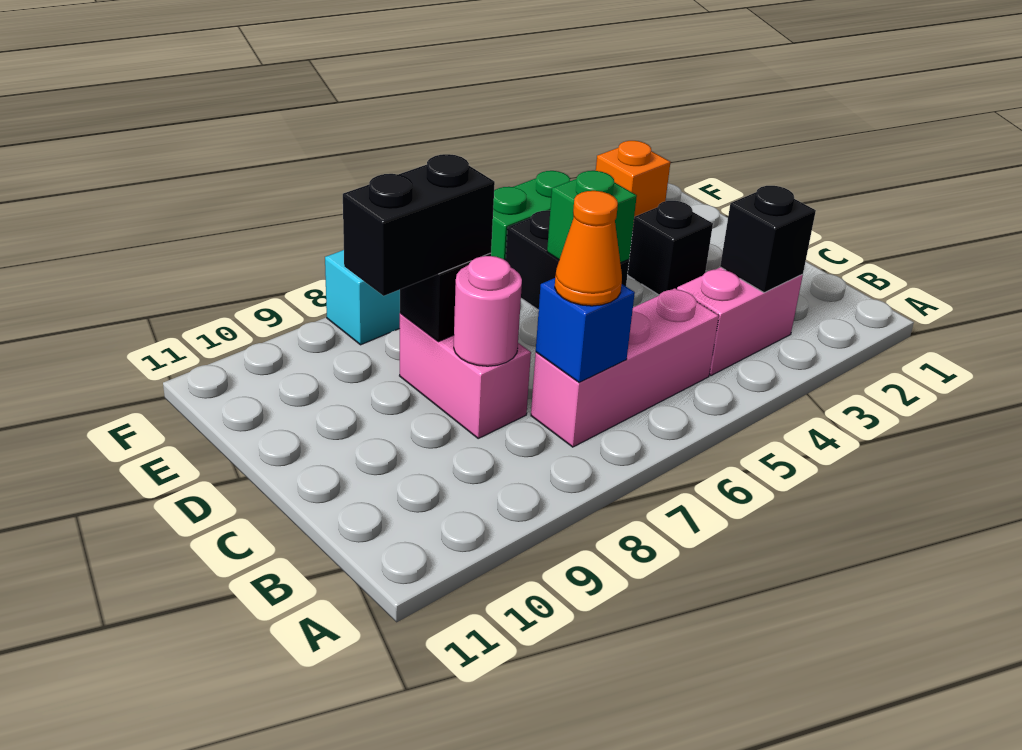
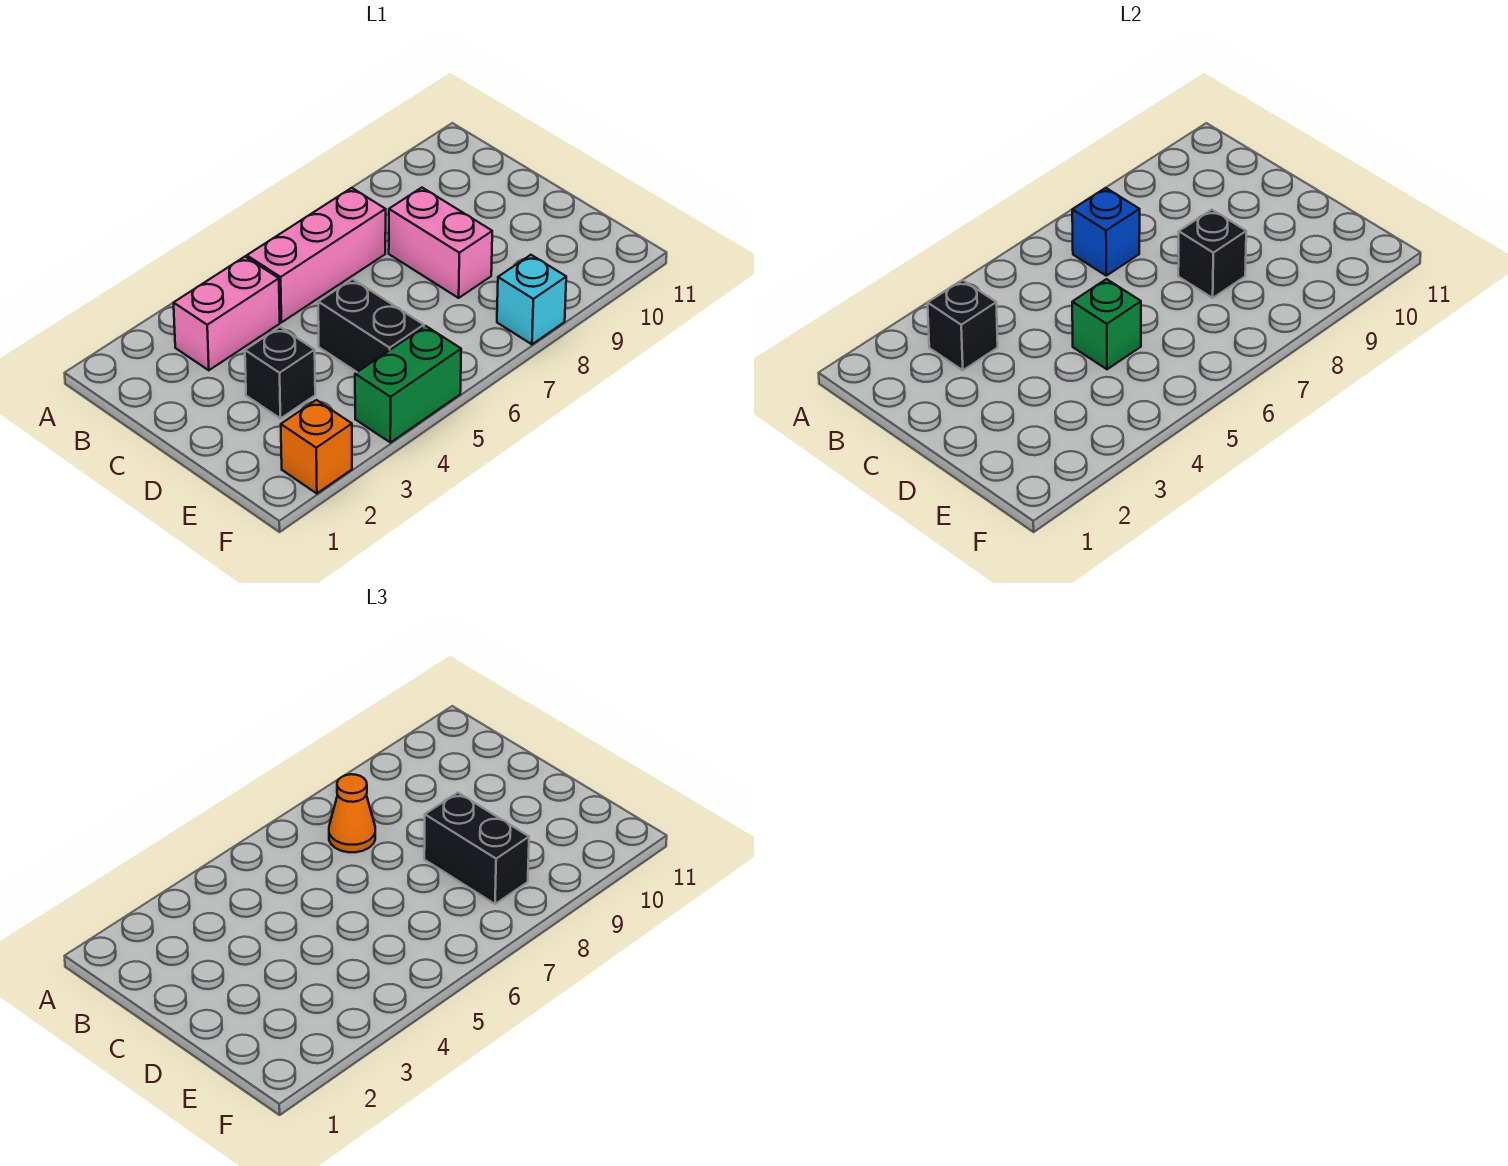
pink 1x1 round brick [454,256,522,366] -> none
black 1x2 brick [343,154,495,296] -> black 1x2 brick turned to [424,793,529,904]

